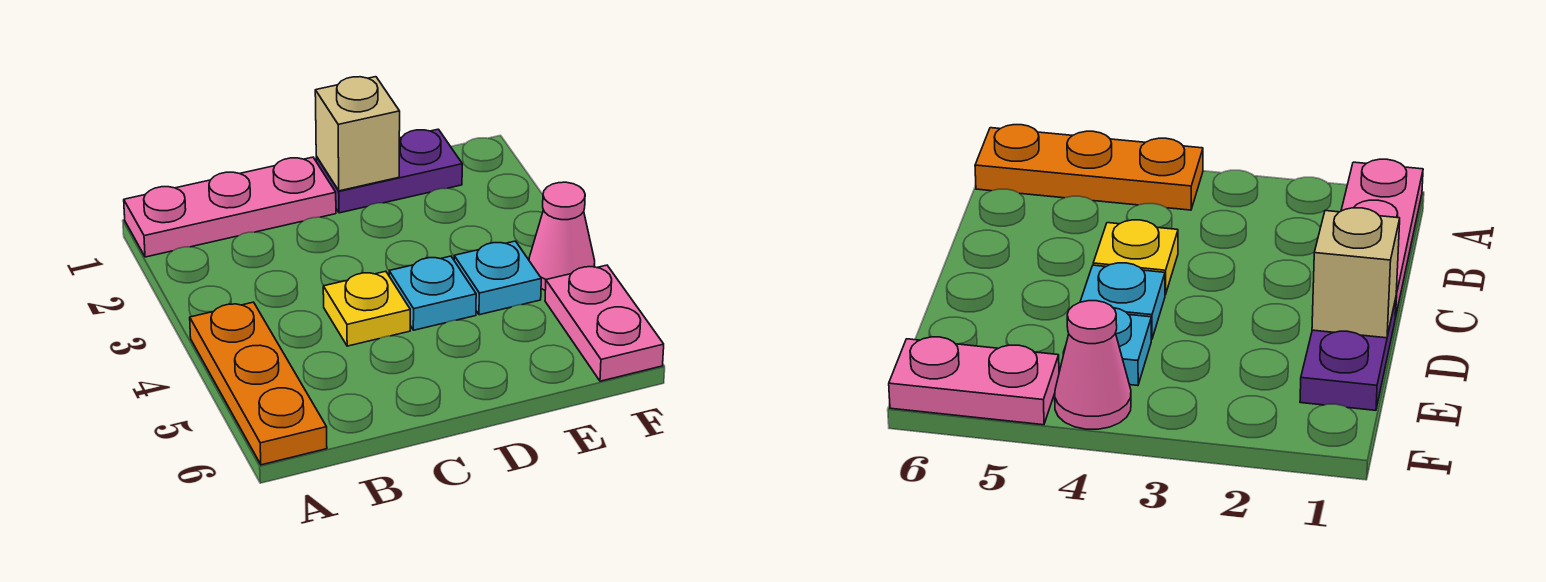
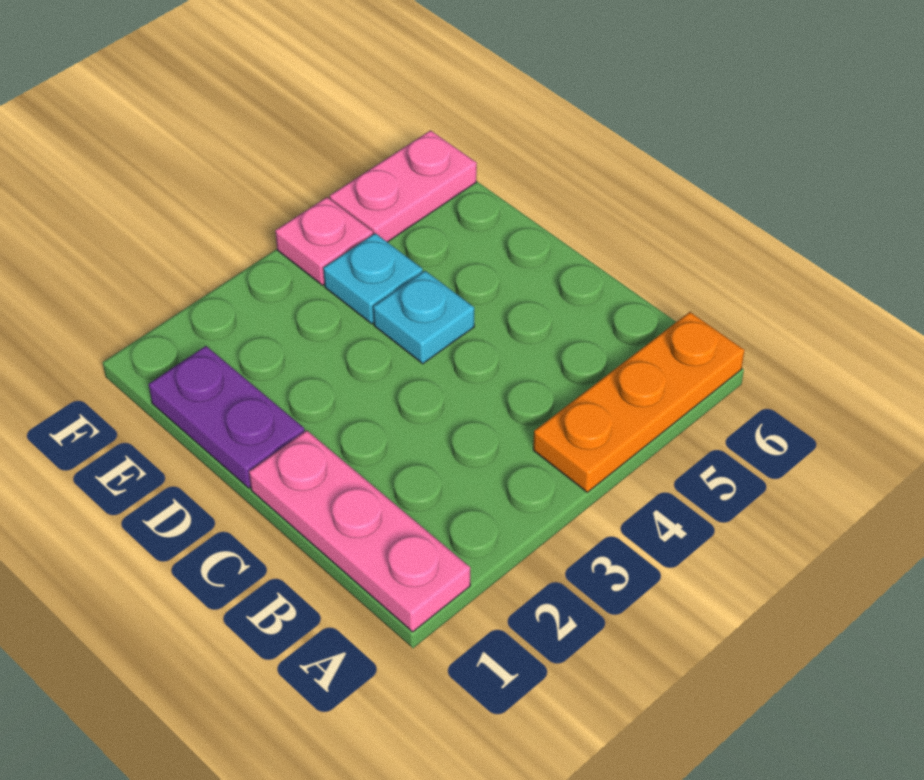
yellow 1x1 plate [323,271,410,346] -> none
tan 1x1 brick [315,77,400,191] -> none
pink 1x1 cone [529,182,595,290] -> pink 1x1 plate [275,197,373,285]

